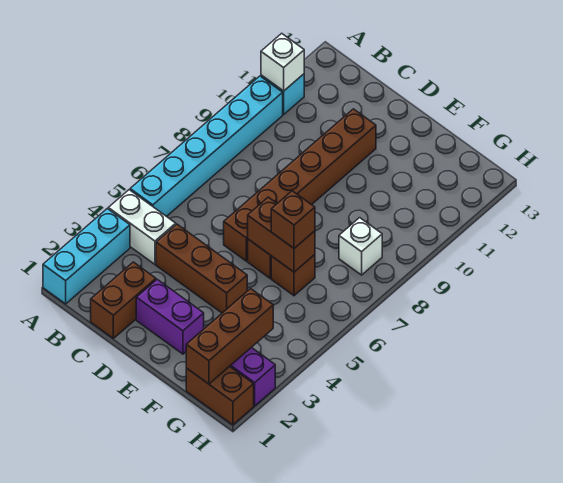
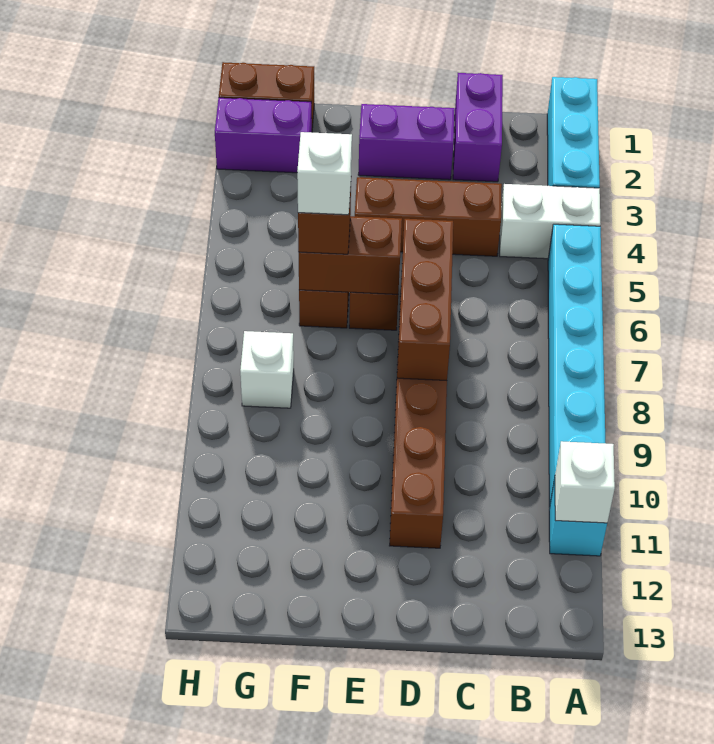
brown 1x2 brick [91,262,156,338] -> purple 1x2 brick [453,73,503,182]
none -> white 1x1 brick [297,132,352,215]
brown 1x3 brick [186,289,273,384] -> brown 1x3 brick moved to [397,219,453,380]

